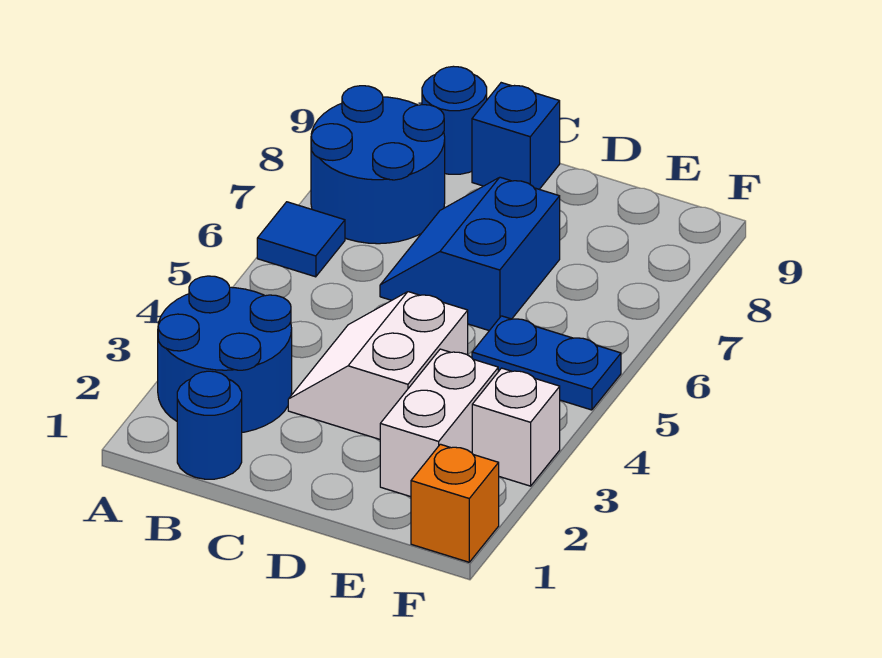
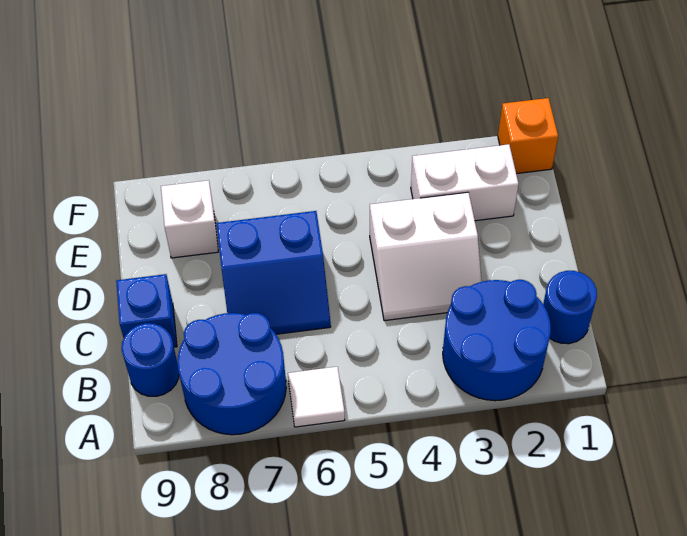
blue 1x1 tile [257,202,345,277] -> white 1x1 tile [288,367,345,427]
blue 1x2 plate [472,316,621,410] -> none
white 1x1 brick [472,368,560,486] -> white 1x1 brick moved to [161,180,218,258]

